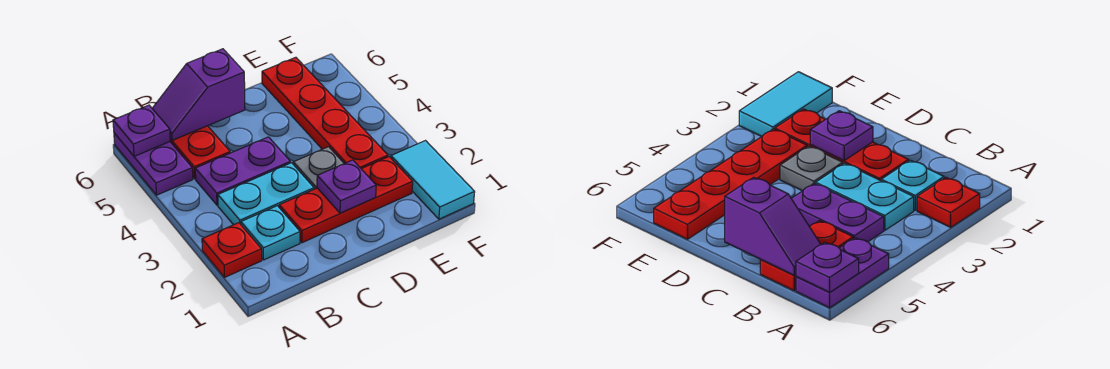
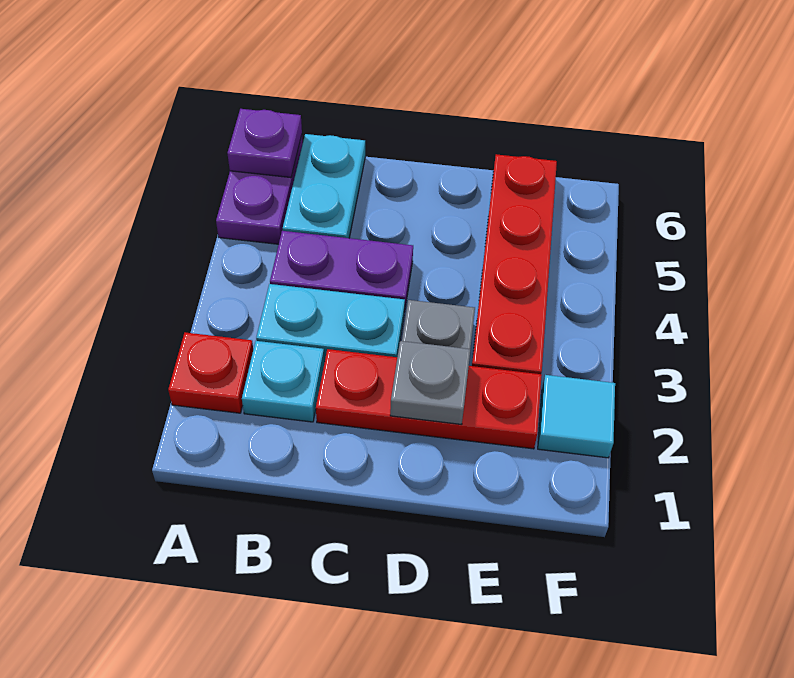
red 1x2 plate [170,126,230,179] -> cyan 1x2 plate [283,134,365,238]
purple 1x2 slope [152,49,245,140] -> none
purple 1x1 plate [317,160,376,213] -> grey 1x1 plate [390,341,470,425]
cyan 1x2 tile [391,141,475,219] -> cyan 1x1 tile [538,375,615,458]

